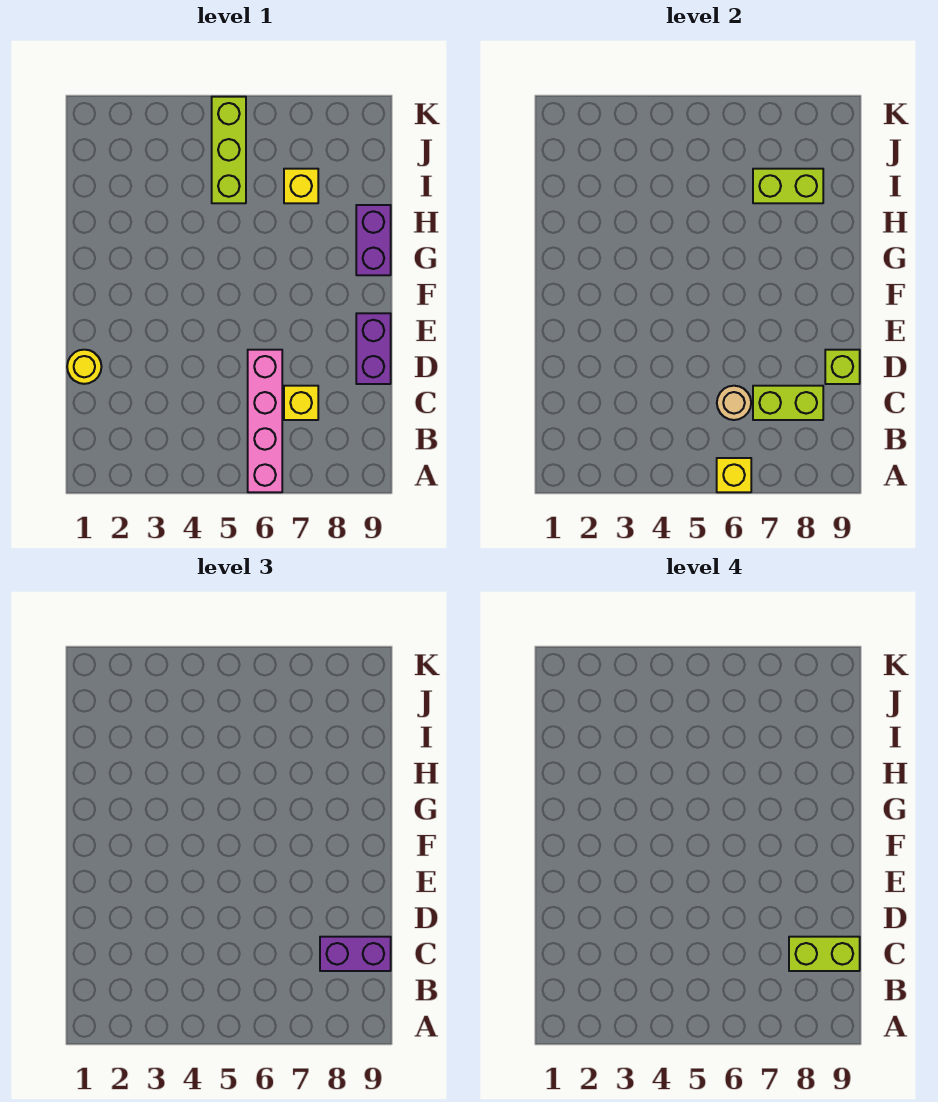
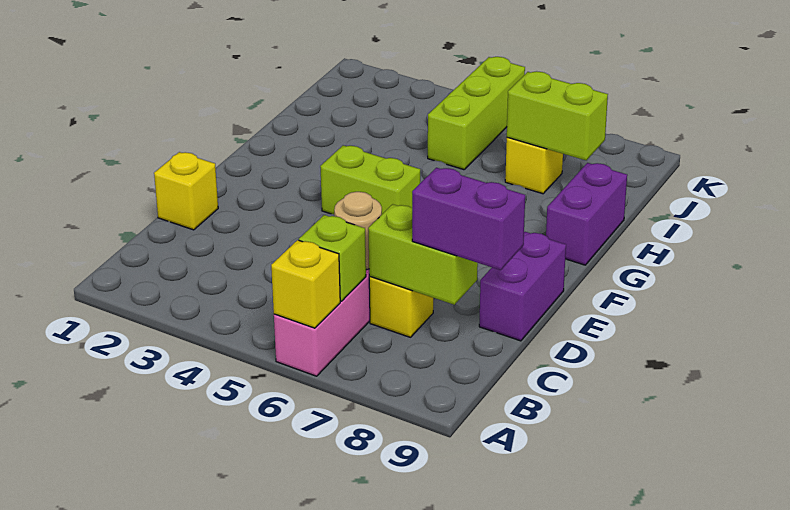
lime 1x2 brick [789,937,860,971] -> lime 1x2 brick moved to [320,145,420,214]
yellow 1x1 round brick [67,350,101,384] -> yellow 1x1 brick [154,152,218,230]
lime 1x1 brick [825,350,860,384] -> lime 1x1 brick moved to [299,215,366,301]

